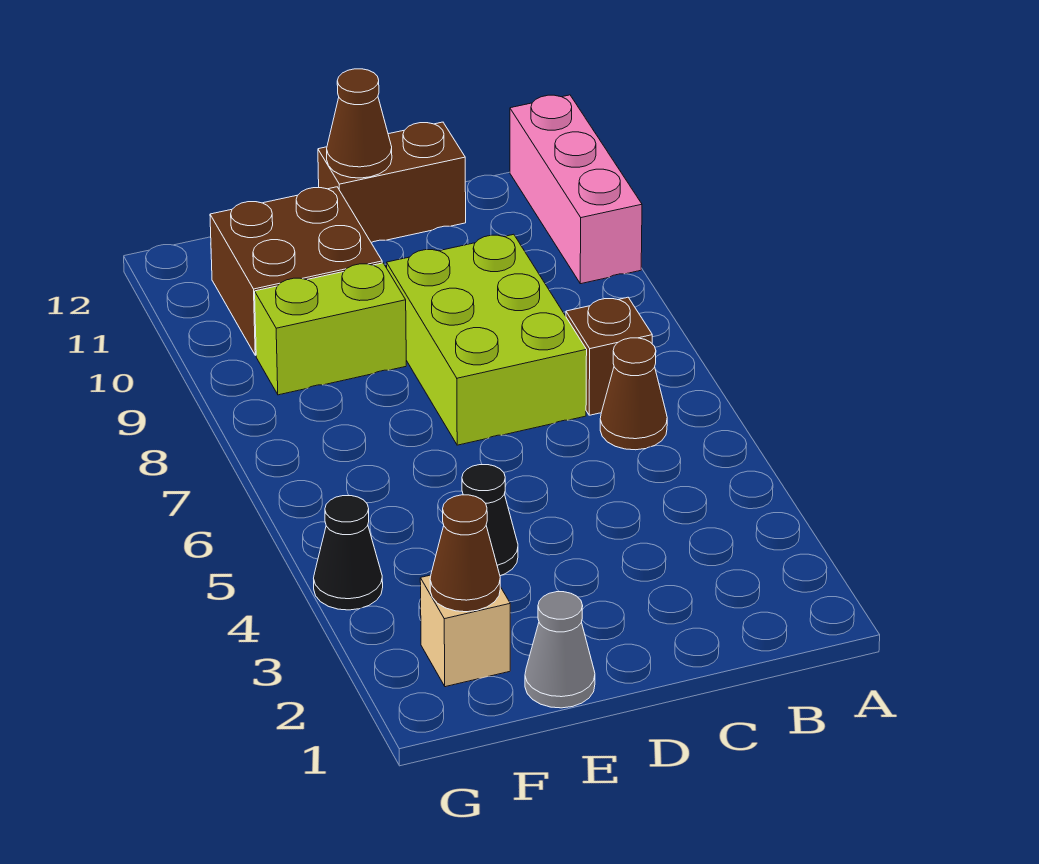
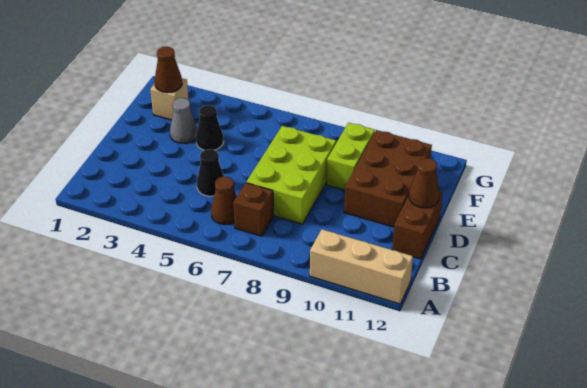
pink 1x3 brick [510,95,642,284] -> tan 1x3 brick [310,229,413,304]
lime 2x3 brick [387,234,587,445] -> lime 2x3 brick turned to [246,126,336,224]
grey 1x1 cone [525,592,595,708] -> grey 1x1 cone moved to [170,98,197,143]
brown 2x2 brick [210,187,382,355] -> brown 2x3 brick [344,130,432,227]
black 1x1 cone [314,496,383,610] -> black 1x1 cone moved to [197,149,224,196]

